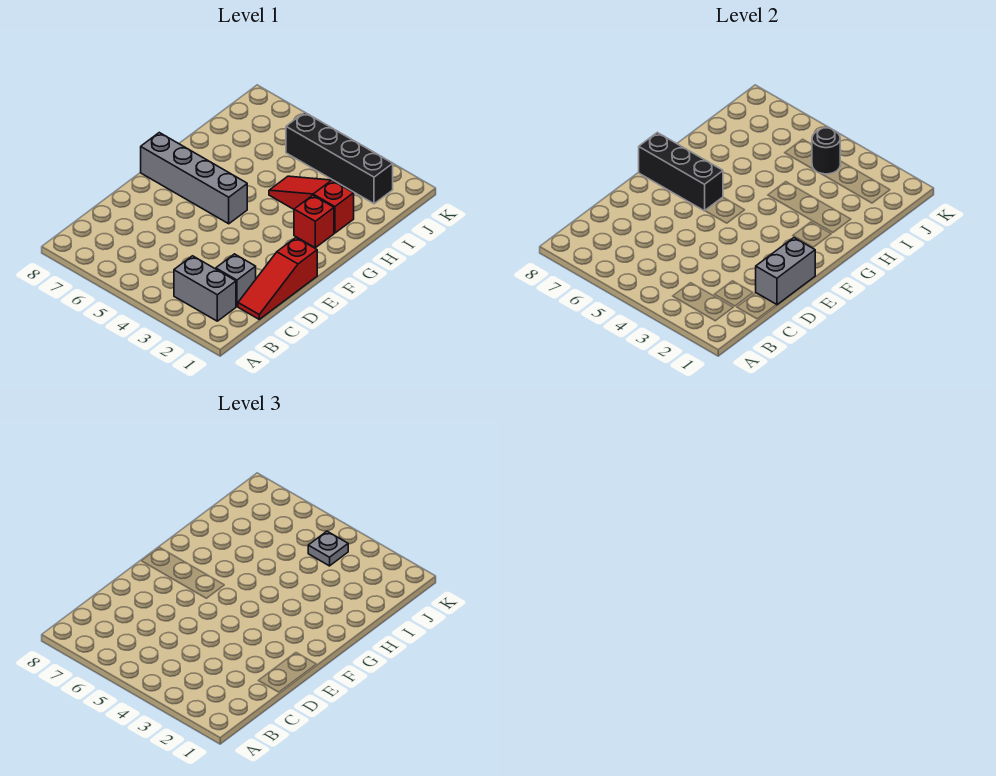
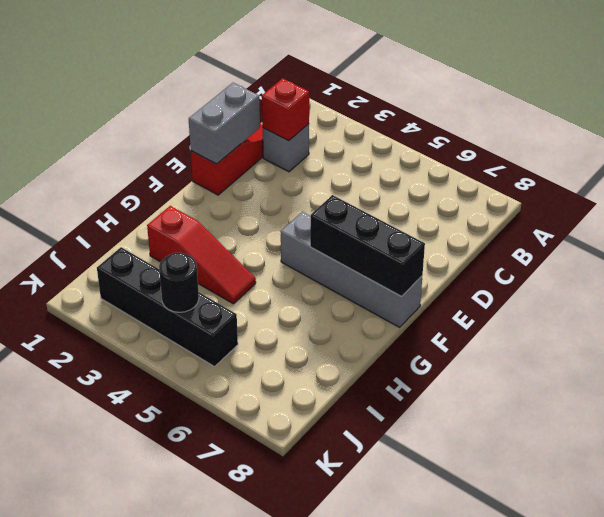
grey 1x2 brick [174,256,236,321] -> none
red 1x1 brick [294,195,334,248] -> red 1x1 brick moved to [262,78,309,141]
grey 1x1 plate [308,531,348,566] -> none

